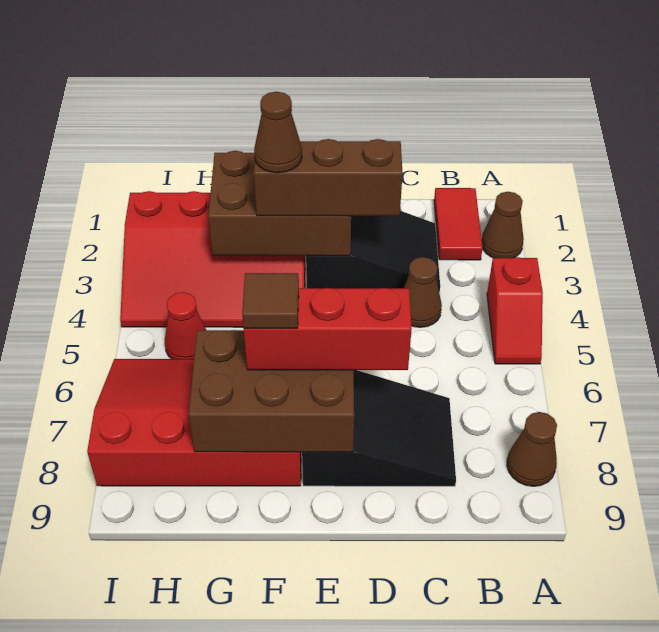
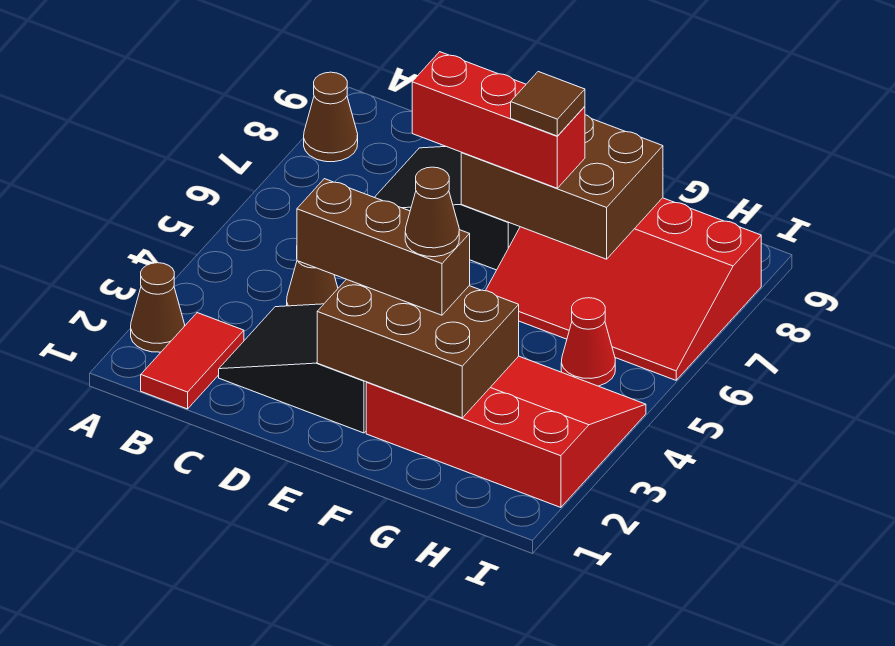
red 1x2 slope [487,257,543,364] -> none

